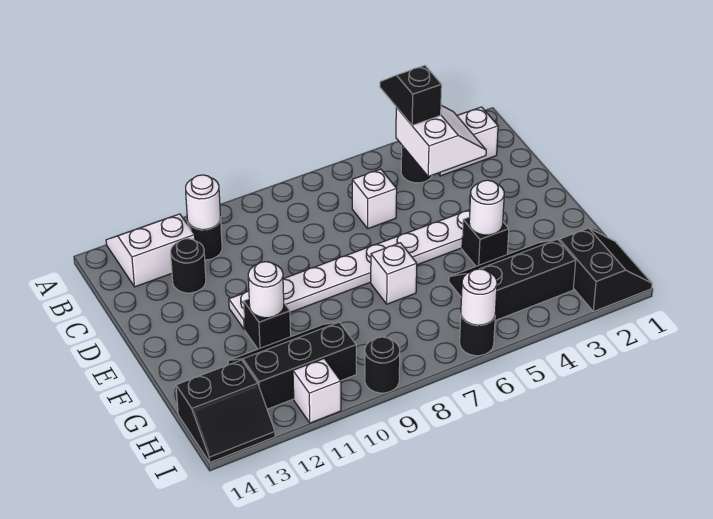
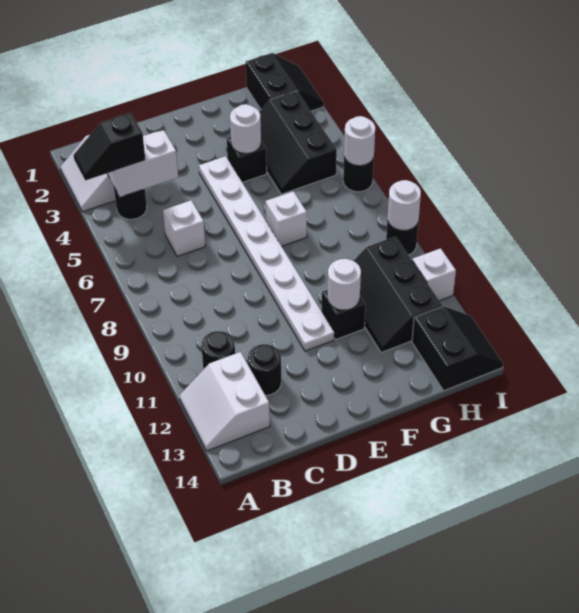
white 1x1 round brick [186,175,220,230] -> white 1x1 round brick moved to [388,180,421,230]
black 2x2 slope [559,228,652,312] -> black 2x2 slope turned to [246,53,324,111]

